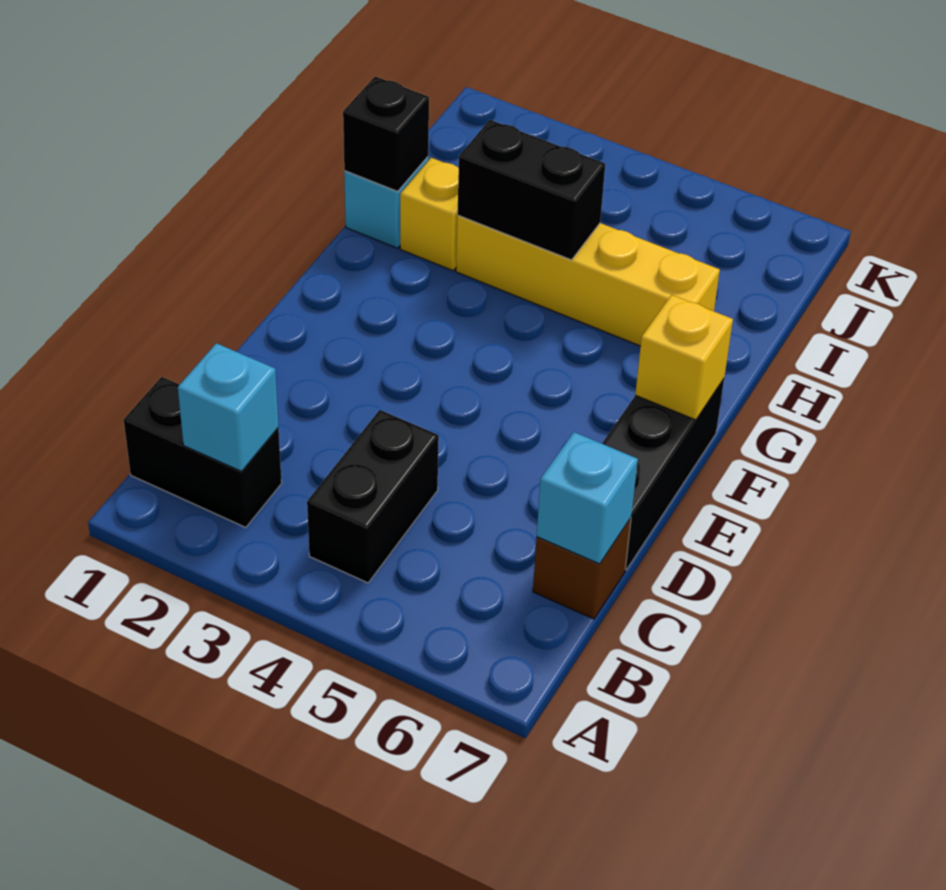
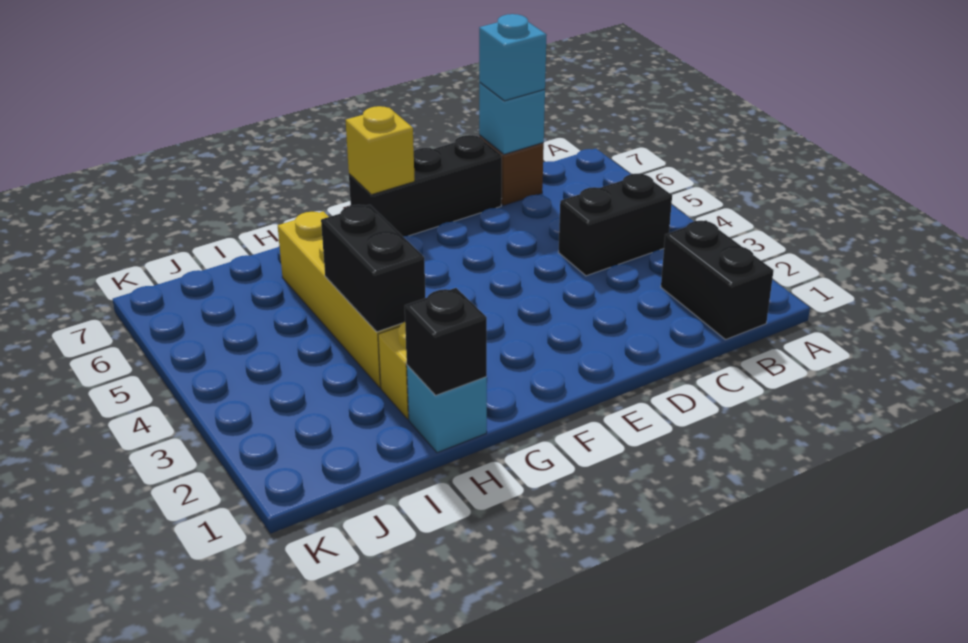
cyan 1x1 brick [178,343,278,471] -> cyan 1x1 brick moved to [479,14,547,101]

